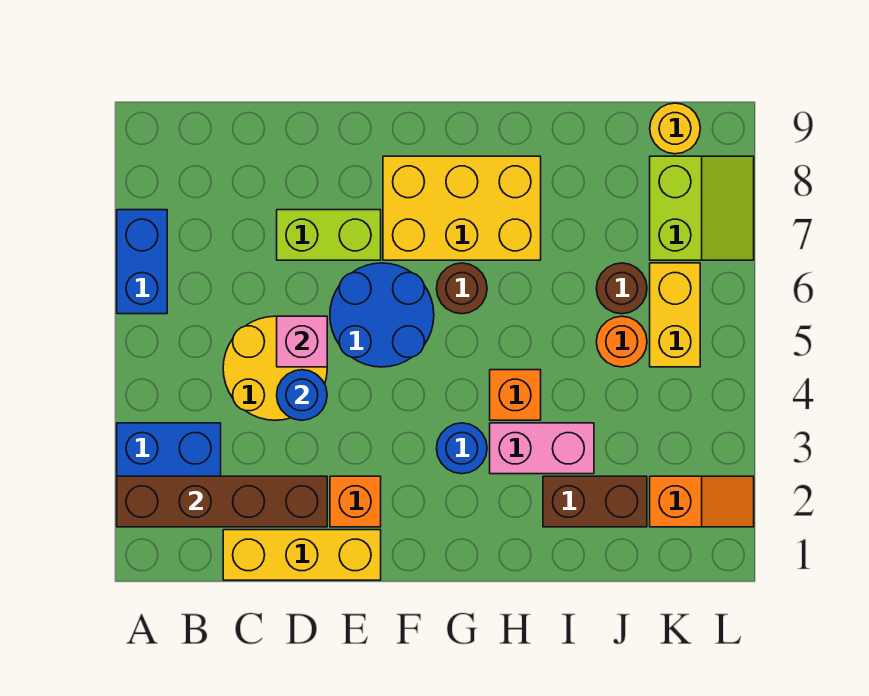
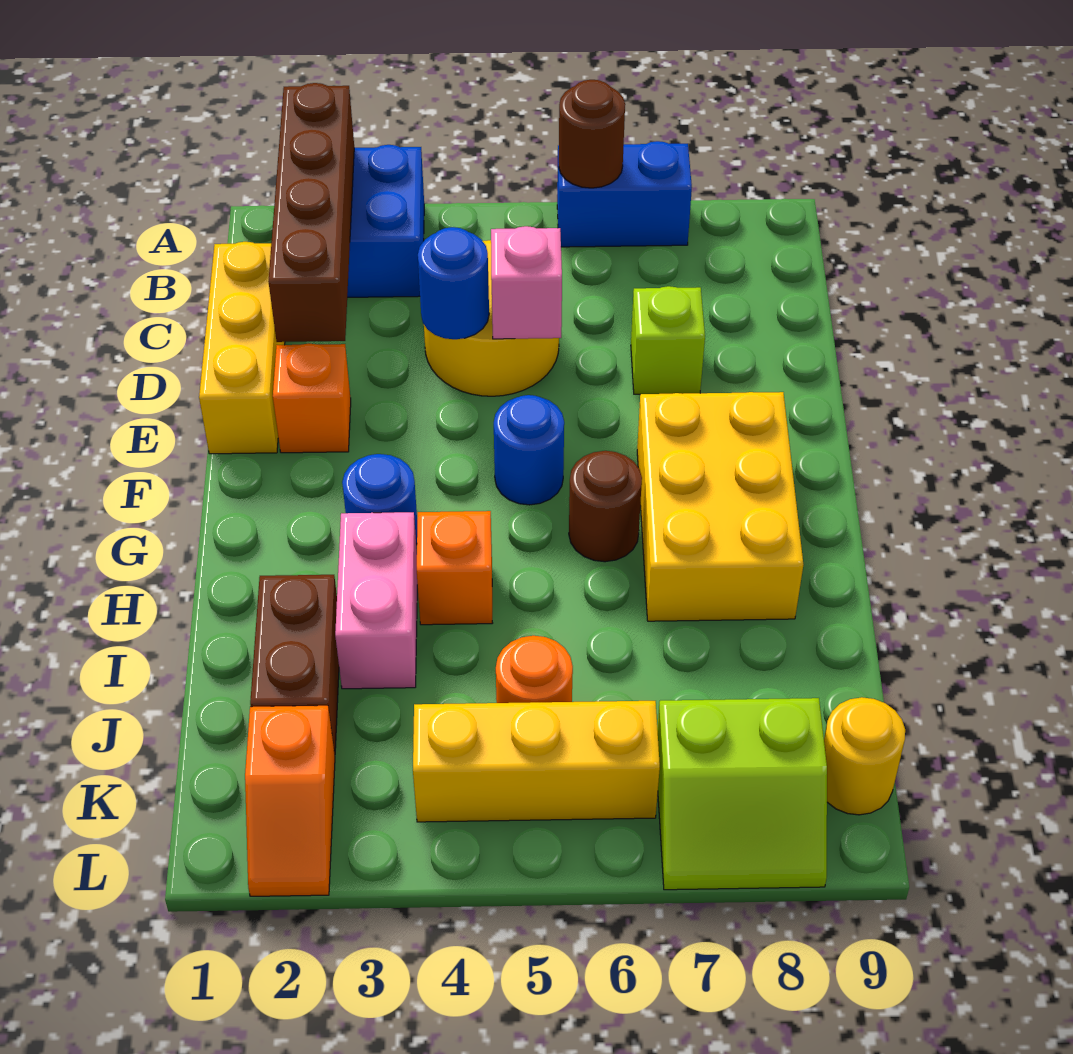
lime 1x2 brick [277,210,381,260] -> lime 1x1 brick [631,286,705,394]
blue 2x2 round brick [330,263,434,367] -> blue 1x1 round brick [494,395,564,505]
brown 1x1 round brick [596,263,647,314] -> brown 1x1 round brick moved to [559,80,625,188]
yellow 1x2 brick [650,263,700,367] -> yellow 1x3 brick [413,701,660,822]

